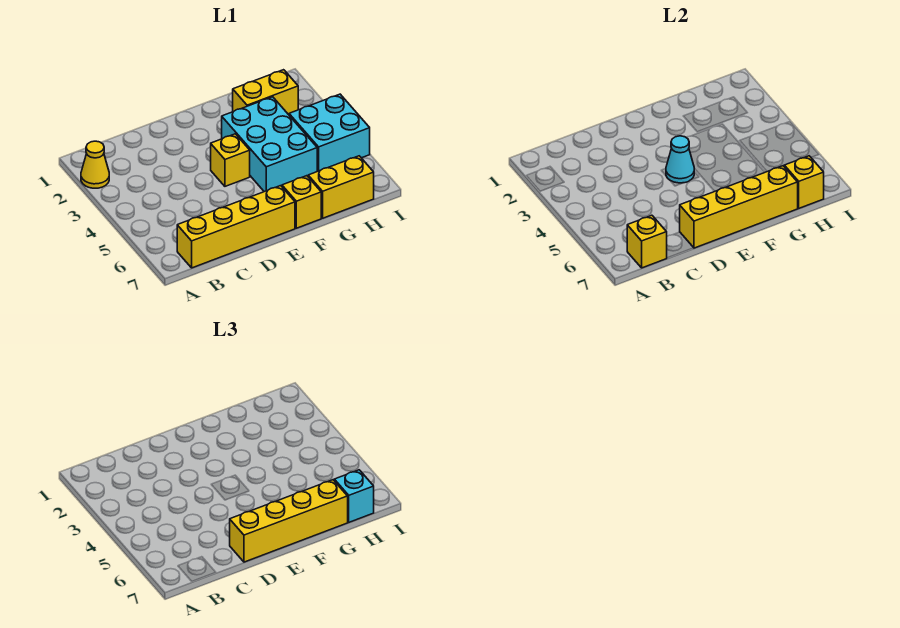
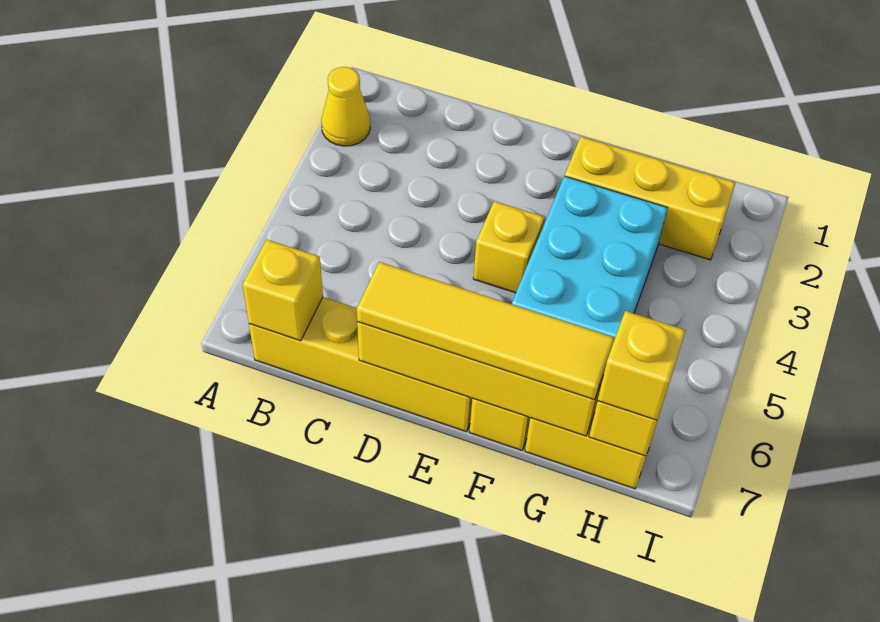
yellow 1x4 brick [230,480,348,562] -> yellow 1x4 tile [357,262,615,400]
cyan 1x1 cone [666,136,694,183] -> none
yellow 1x2 brick [233,70,298,115] -> yellow 1x3 brick [565,137,735,260]
cyan 2x2 brick [289,94,370,171] -> none
cyan 1x1 brick [334,470,374,522] -> yellow 1x1 brick [598,311,686,420]

